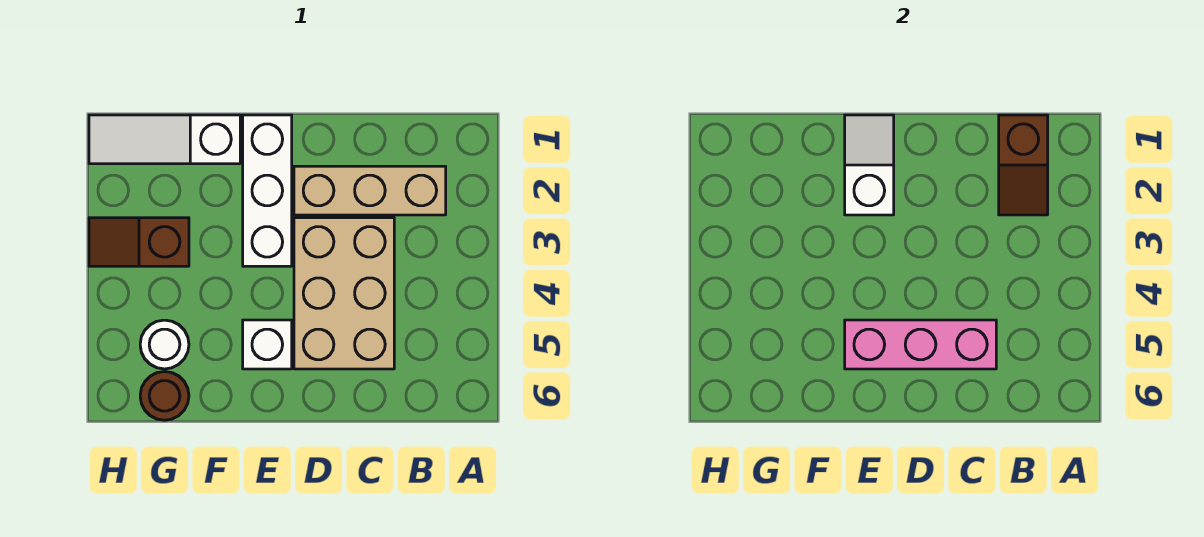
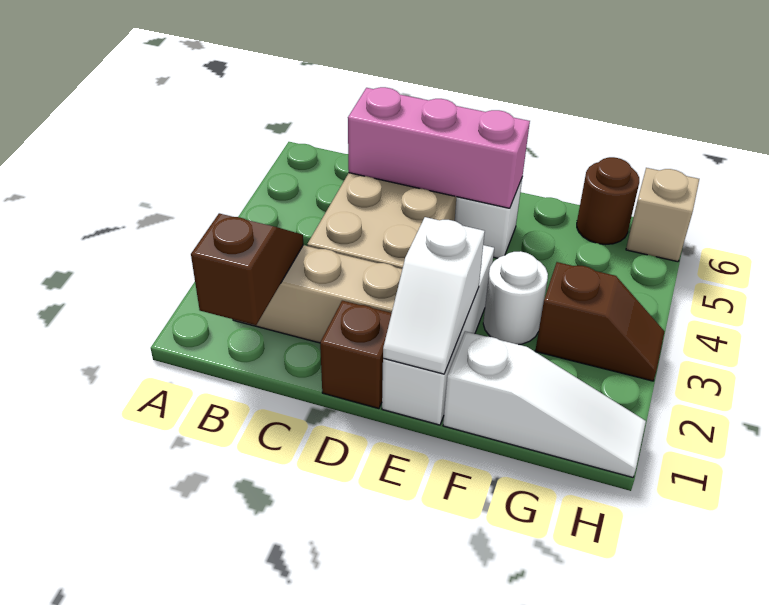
none -> brown 1x1 brick [320,301,392,408]
white 1x1 round brick [140,320,189,369] -> white 1x1 round brick moved to [483,251,548,345]
none -> tan 1x1 brick [626,168,699,262]

